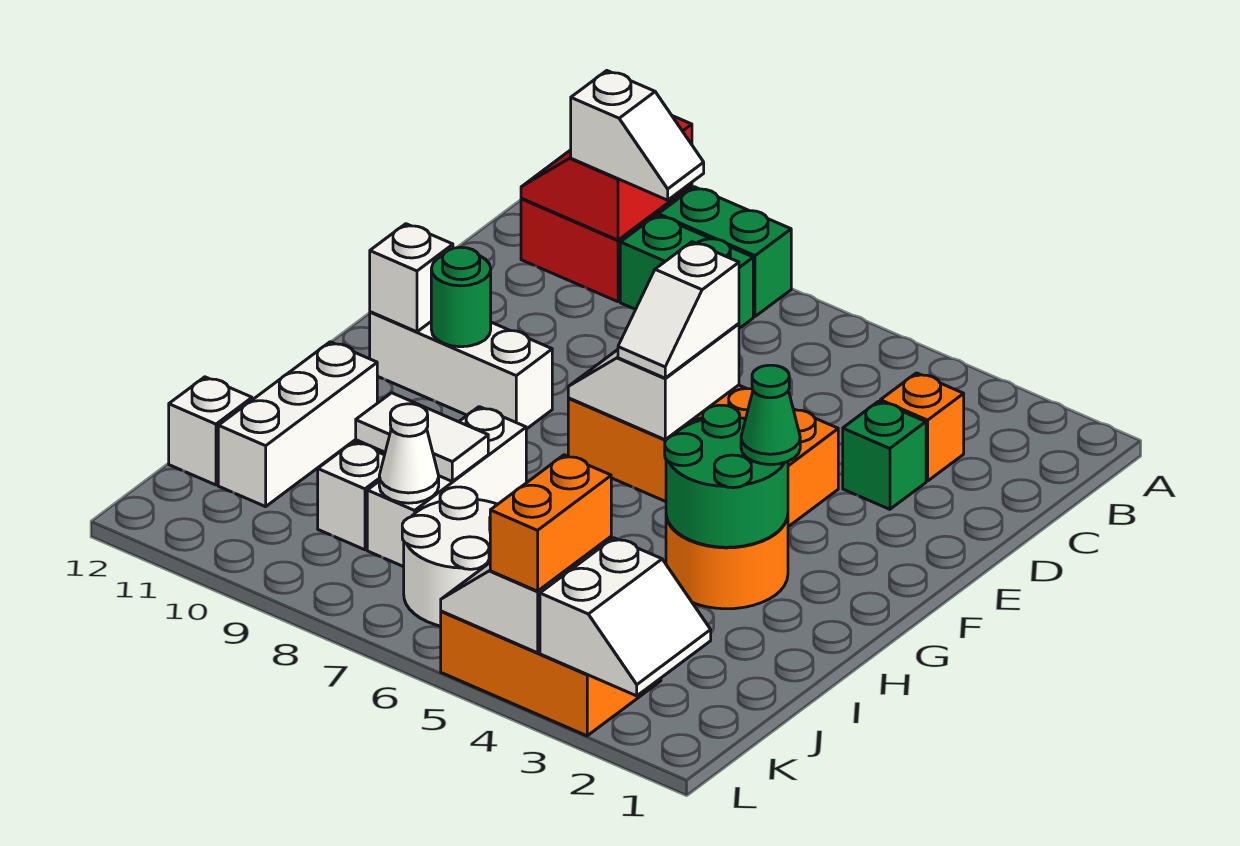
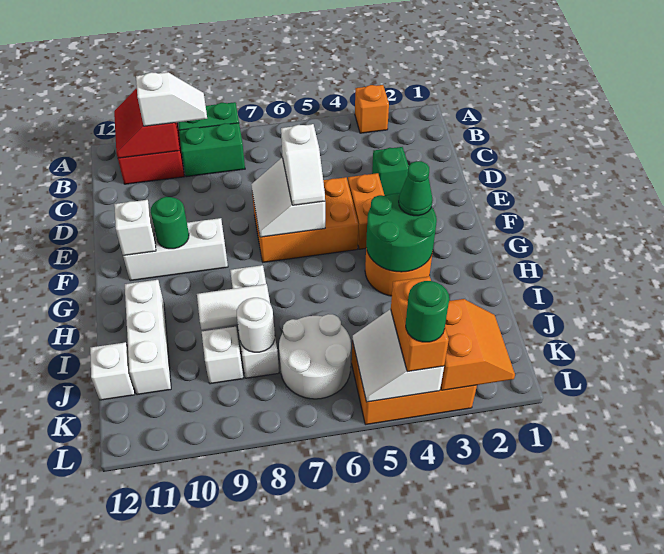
orange 1x1 brick [880,373,964,481] -> orange 1x1 brick moved to [355,85,389,133]
white 1x1 cone [379,404,439,503] -> white 1x1 round brick [237,298,275,352]
white 2x2 slope [540,538,711,696] -> orange 2x2 slope [441,299,515,390]
none -> green 1x1 round brick [406,281,449,342]

